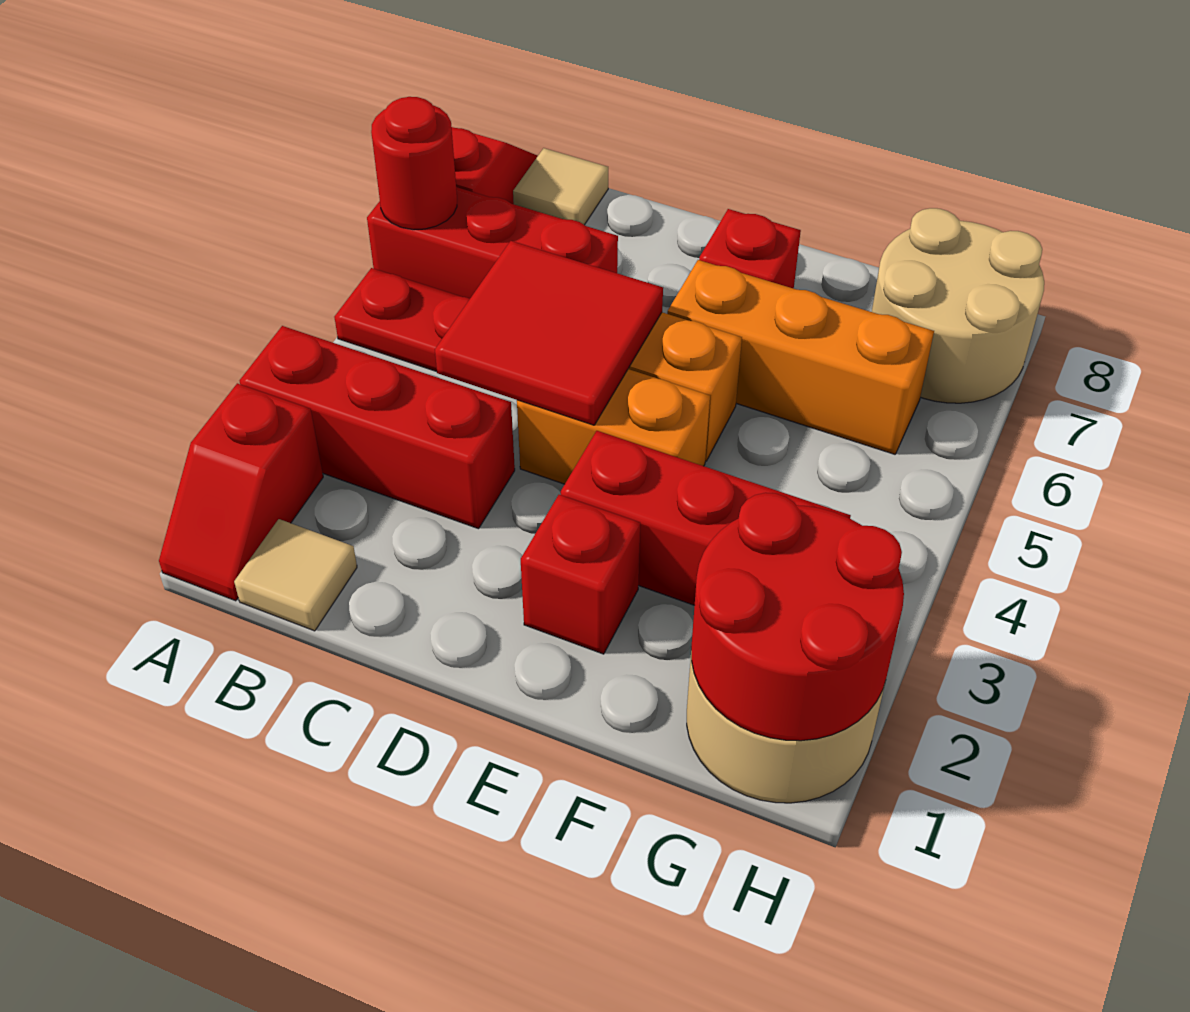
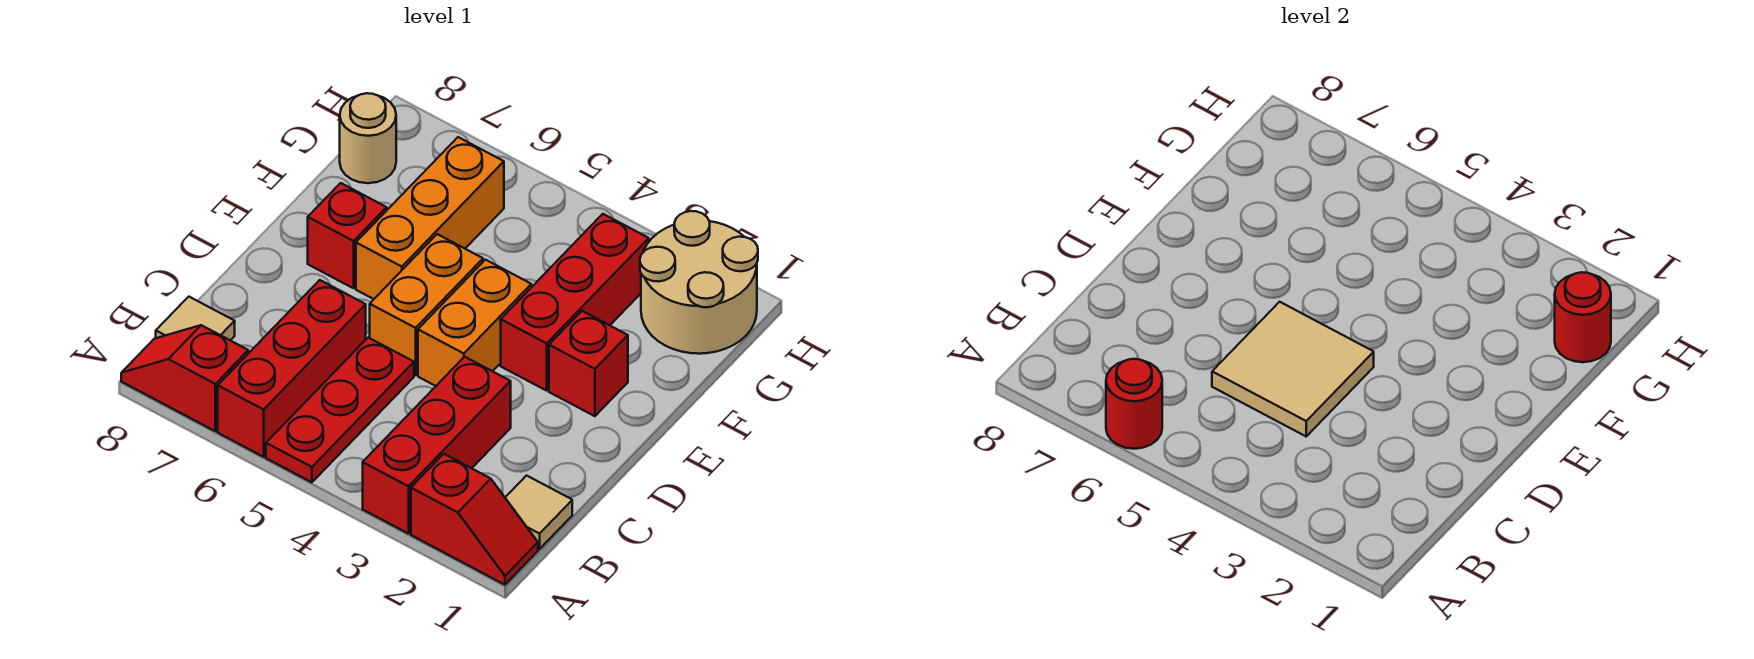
red 2x2 tile [435,241,663,425] -> tan 2x2 tile [1212,302,1374,436]
red 2x2 round brick [691,493,904,741] -> red 1x1 round brick [1555,272,1611,362]
tan 2x2 round brick [872,208,1044,403] -> tan 1x1 round brick [340,93,396,183]

